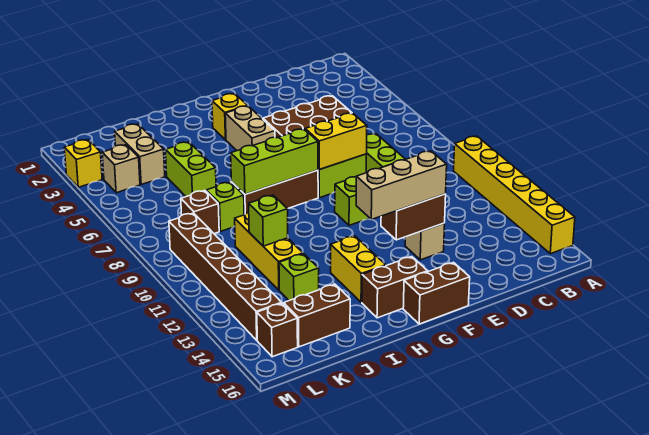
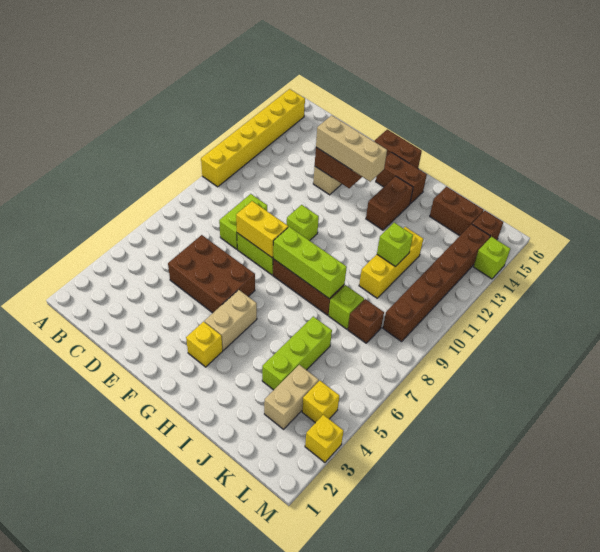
yellow 1x2 brick [331,236,386,302] -> brown 1x2 brick [366,176,413,230]
lime 1x2 brick [165,142,216,197] -> lime 1x3 brick [262,317,332,390]
lime 1x1 brick [279,254,319,300] -> lime 1x1 brick moved to [473,237,510,279]
tan 1x1 brick [102,145,140,193] -> yellow 1x1 brick [302,381,340,423]

